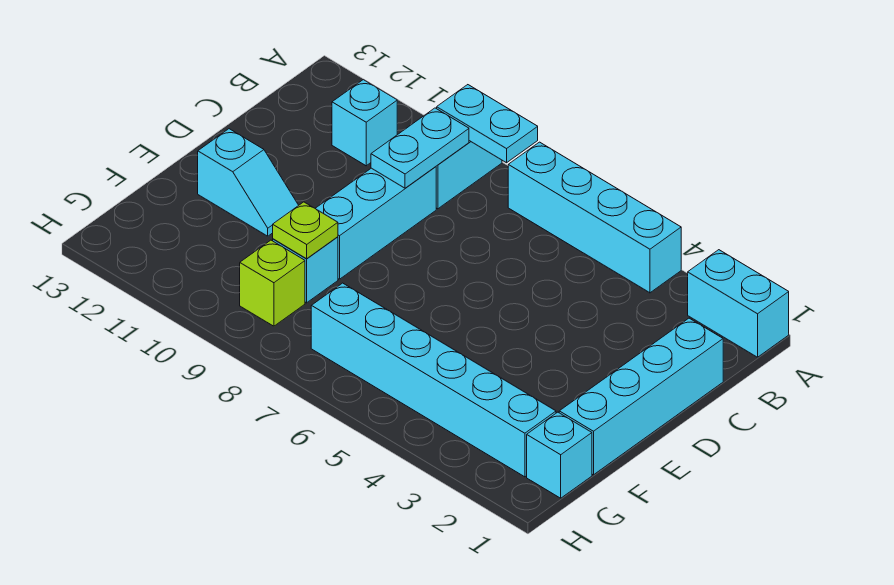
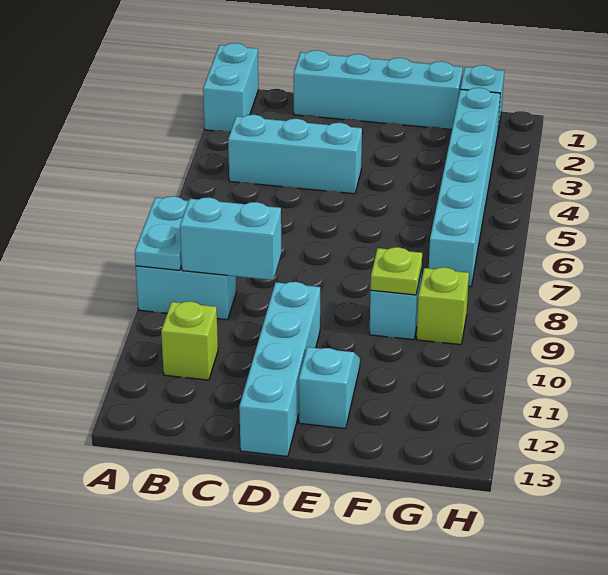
cyan 1x4 brick [508,142,681,293] -> cyan 1x4 brick moved to [239,282,320,456]
cyan 1x2 plate [371,108,469,188] -> cyan 1x2 brick [180,197,281,280]
cyan 1x1 brick [332,80,397,166] -> lime 1x1 brick [161,301,218,380]
cyan 1x3 brick [315,167,436,279] -> cyan 1x3 brick moved to [228,115,362,194]

